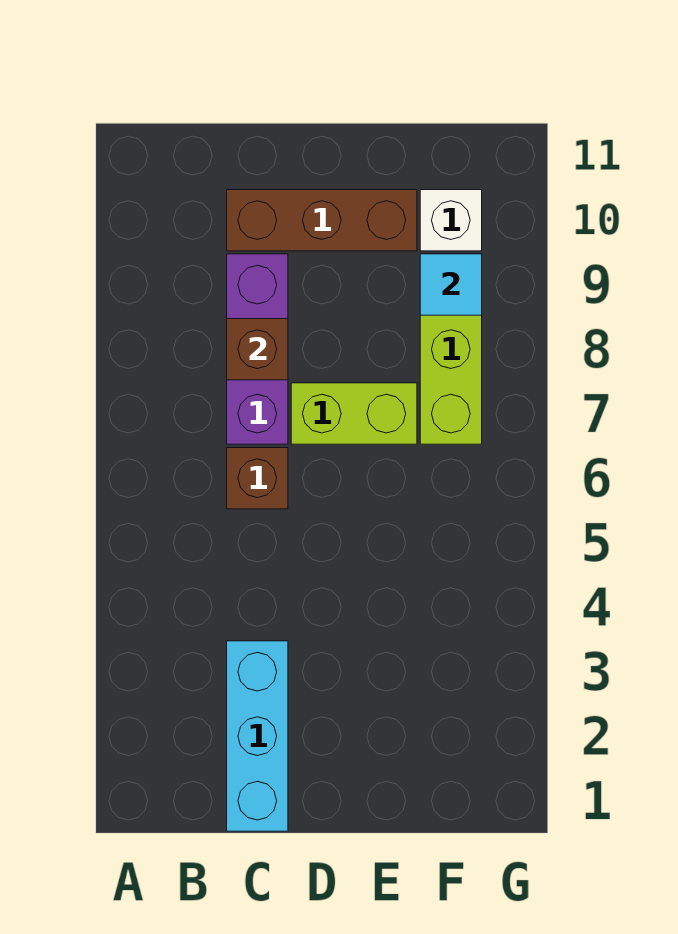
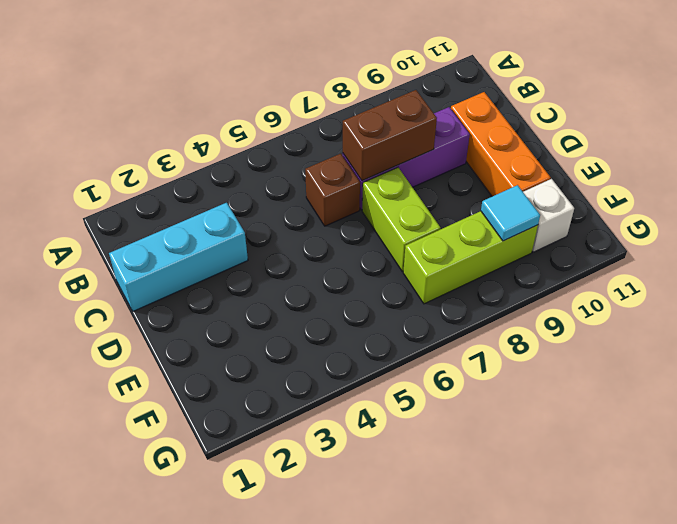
brown 1x1 brick [227,319,288,380] -> brown 1x2 brick [343,90,437,181]
brown 1x3 brick [227,190,417,251] -> orange 1x3 brick [451,92,550,196]

